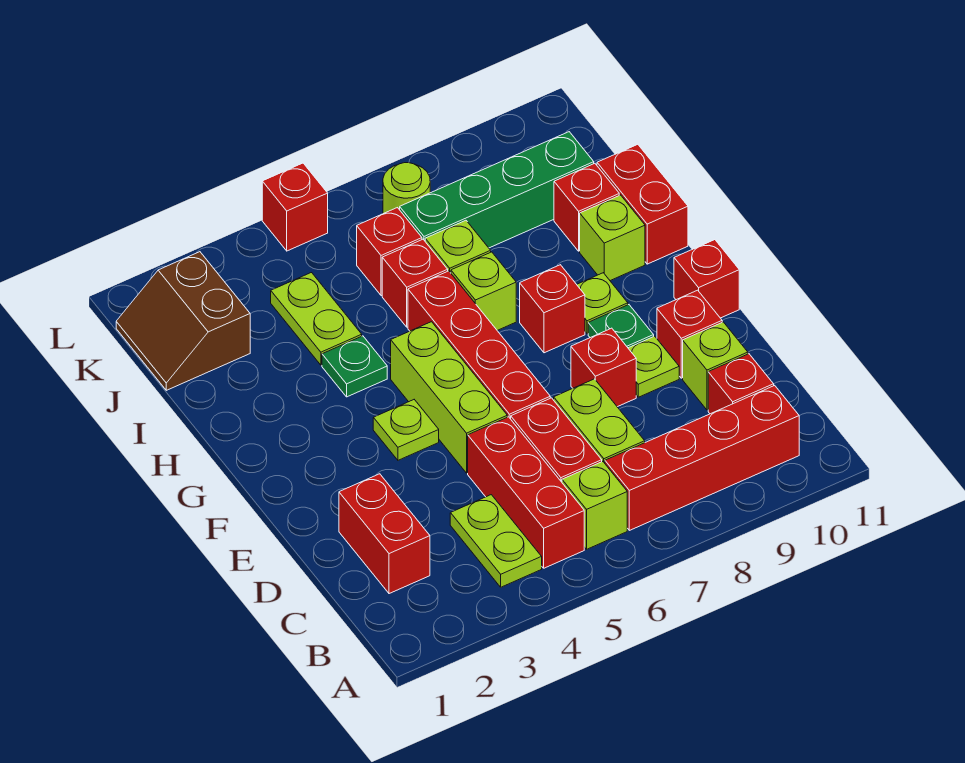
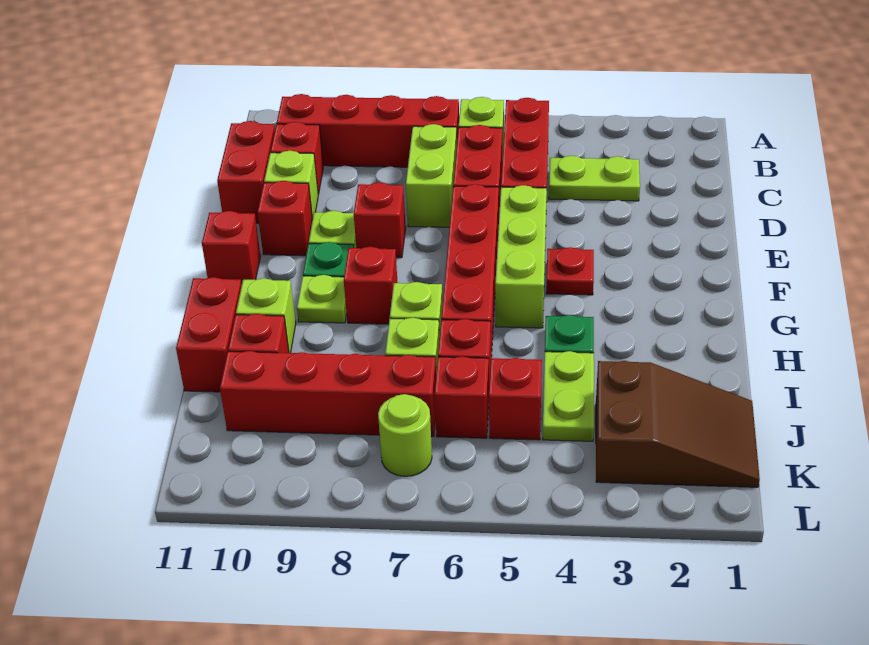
lime 1x2 plate [450,495,542,587] -> lime 1x2 plate turned to [549,156,640,201]
red 1x2 brick [339,474,430,594] -> red 1x2 brick moved to [217,121,275,223]
lime 1x1 plate [373,400,439,460] -> red 1x1 plate [546,247,594,295]
brown 2x2 slope [116,252,250,390] -> brown 2x3 slope [596,361,760,487]
green 1x4 brick [400,132,594,248] -> red 1x4 brick [220,351,436,437]
red 1x1 brick [262,163,328,251] -> red 1x1 brick moved to [489,358,542,440]

